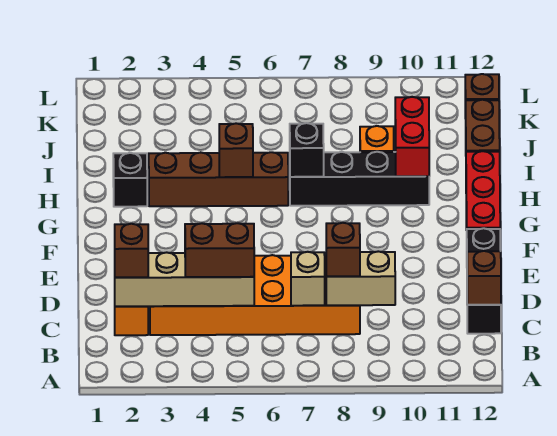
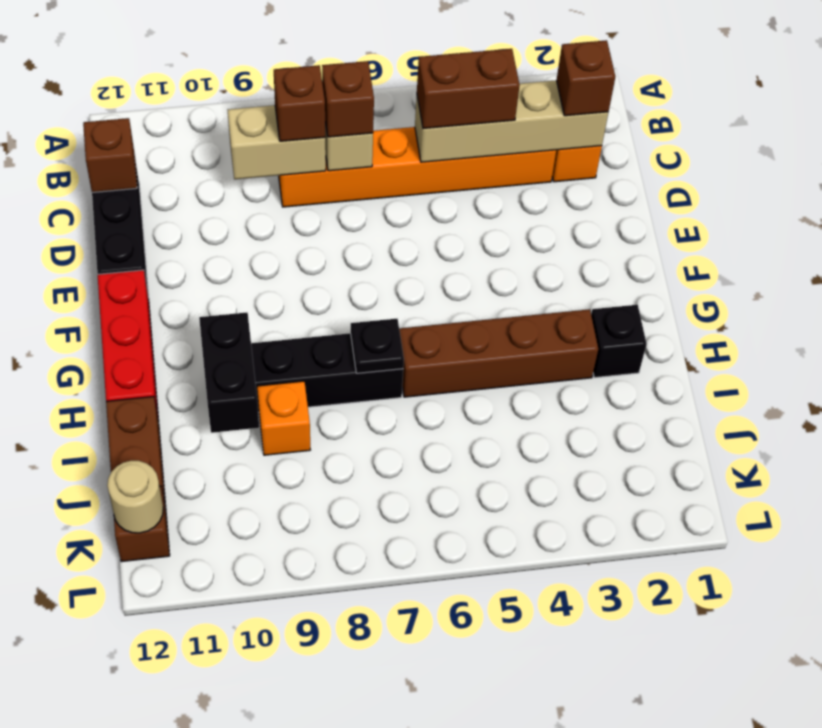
orange 2x6 brick [150,255,360,335] -> orange 1x6 brick [279,127,556,207]
brown 1x1 brick [219,123,253,177] -> brown 1x1 brick moved to [322,61,374,137]
black 1x1 brick [290,123,324,177] -> black 1x1 plate [351,319,404,373]
red 1x2 brick [395,97,429,176] -> black 1x2 brick [199,312,259,433]
none -> tan 1x1 round brick [107,461,163,533]

